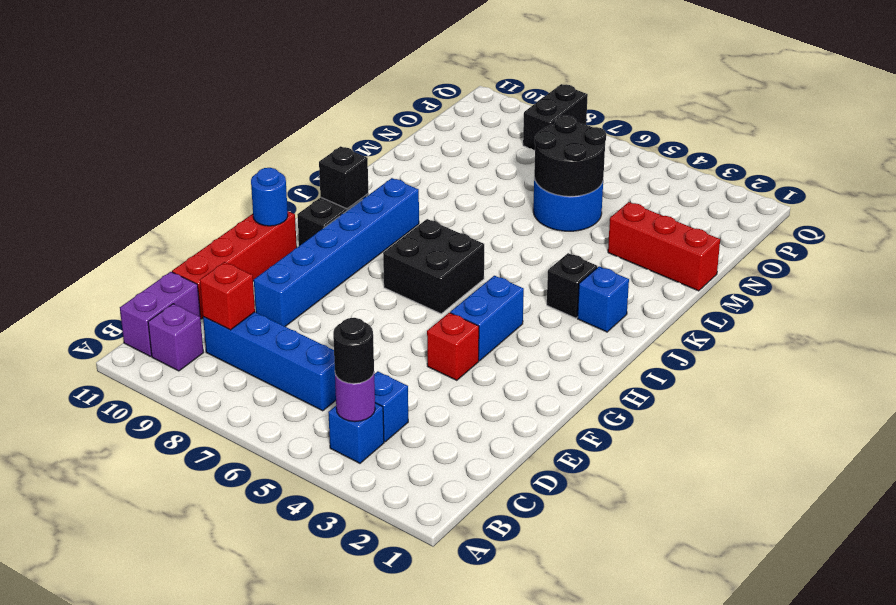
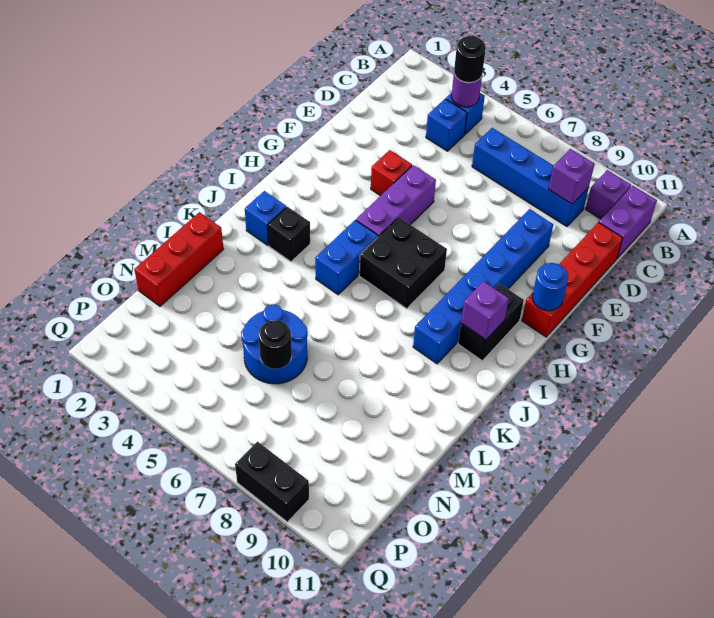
red 1x1 brick [200,262,255,330] -> purple 1x1 brick [548,149,594,204]
none -> purple 1x3 brick [356,165,436,237]
blue 1x2 brick [450,276,524,361] -> blue 1x2 brick moved to [315,220,378,295]
black 1x1 brick [319,146,368,209] -> purple 1x1 brick [461,281,509,340]
red 1x3 brick [608,202,720,291] -> red 1x3 brick turned to [134,212,224,306]
black 2x2 round brick [534,116,606,196] -> black 1x1 round brick [259,320,292,369]
black 1x2 brick [523,84,588,151] -> black 1x2 brick turned to [235,442,309,522]

